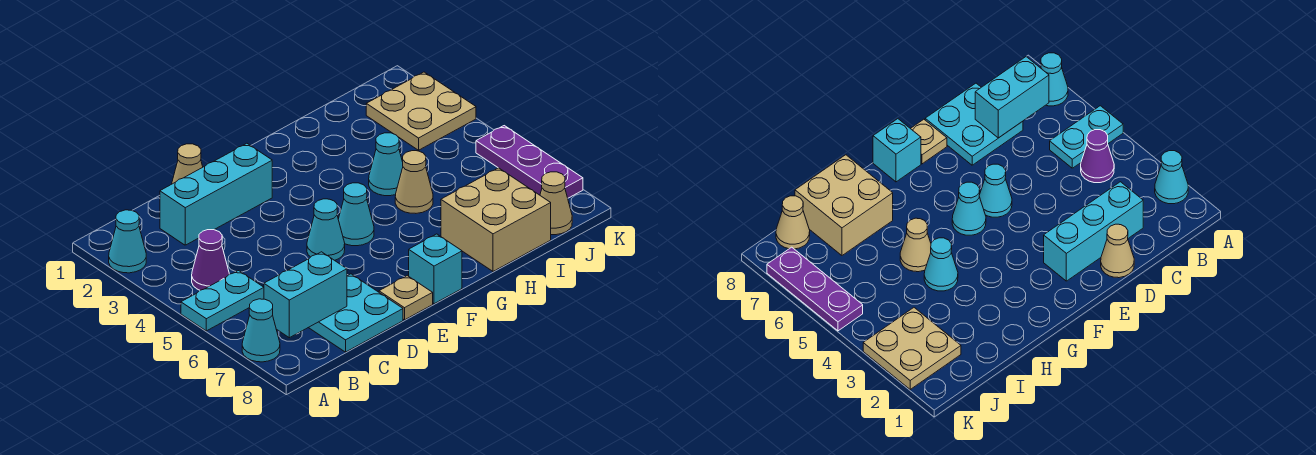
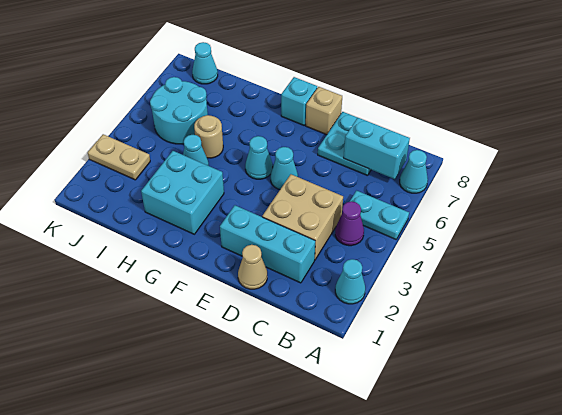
tan 1x1 plate [379,276,433,320] -> tan 1x1 brick [306,87,342,135]
none -> cyan 2x2 brick [141,151,224,234]
tan 1x1 cone [395,151,433,213] -> tan 1x1 round brick [194,115,223,158]
tan 2x2 brick [441,168,551,271] -> tan 2x2 brick moved to [262,174,343,259]
none -> cyan 2x2 round brick [150,77,208,144]
tan 2x2 plate [366,72,476,150] -> tan 1x2 plate [88,134,150,180]
tan 1x1 cone [540,172,572,235] -> cyan 1x1 cone [192,42,218,84]
purple 1x3 plate [476,126,583,198] -> none

